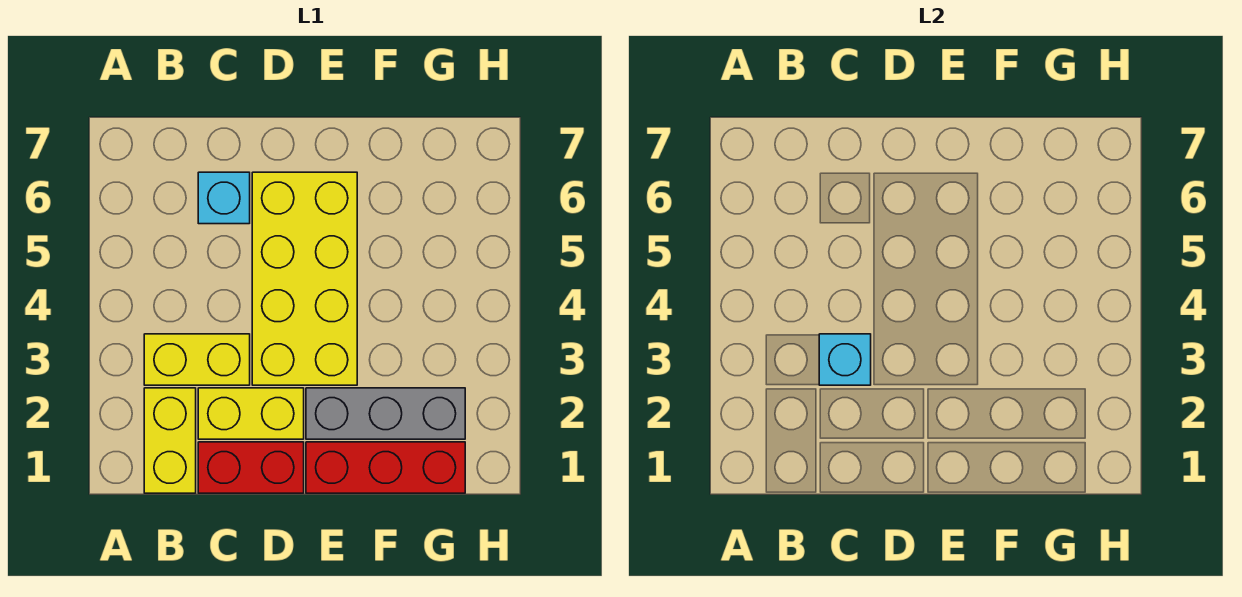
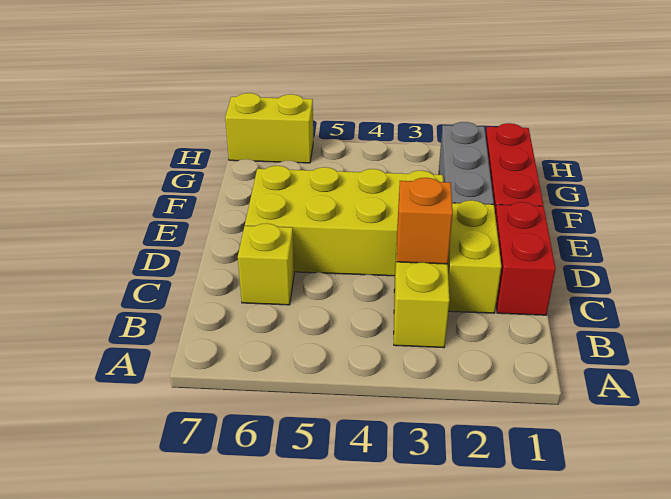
yellow 1x2 brick [144,388,196,493] -> yellow 1x2 brick moved to [225,93,313,163]
cyan 1x1 brick [819,334,871,385] -> orange 1x1 brick [397,178,453,264]
cyan 1x1 brick [198,172,250,224] -> yellow 1x1 brick [238,224,294,305]

